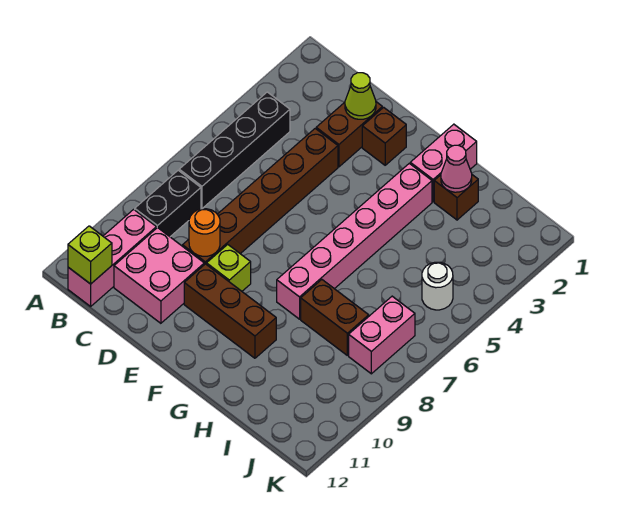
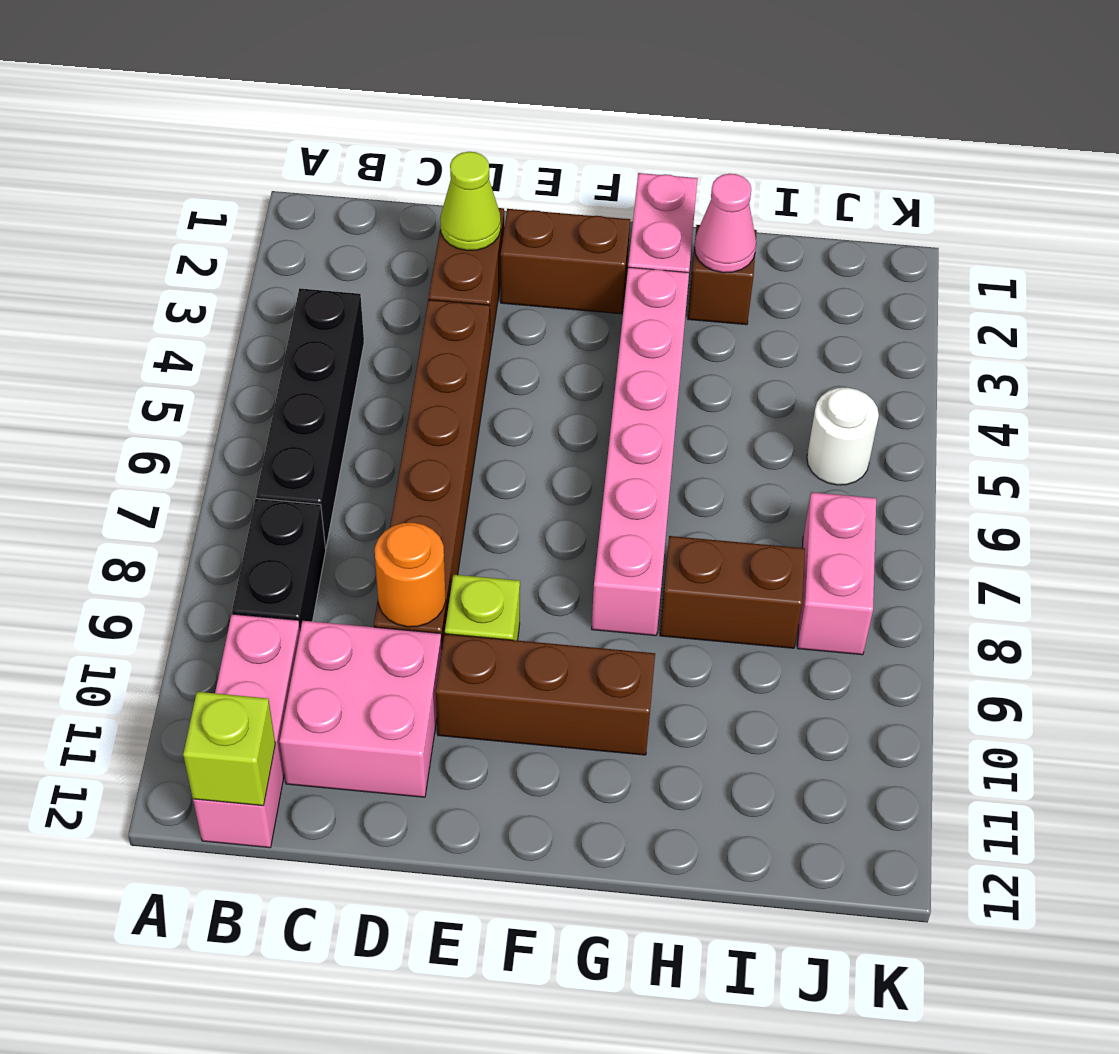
brown 1x1 brick [362,107,406,165] -> brown 1x2 brick [500,209,630,314]

